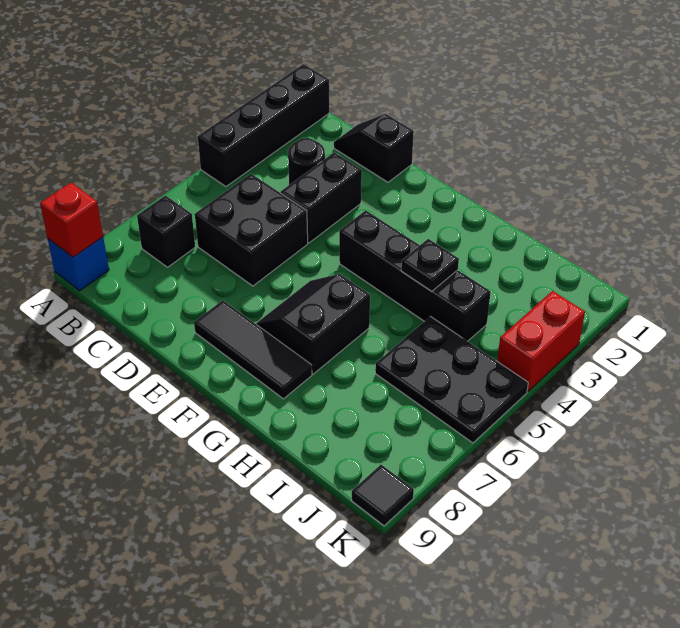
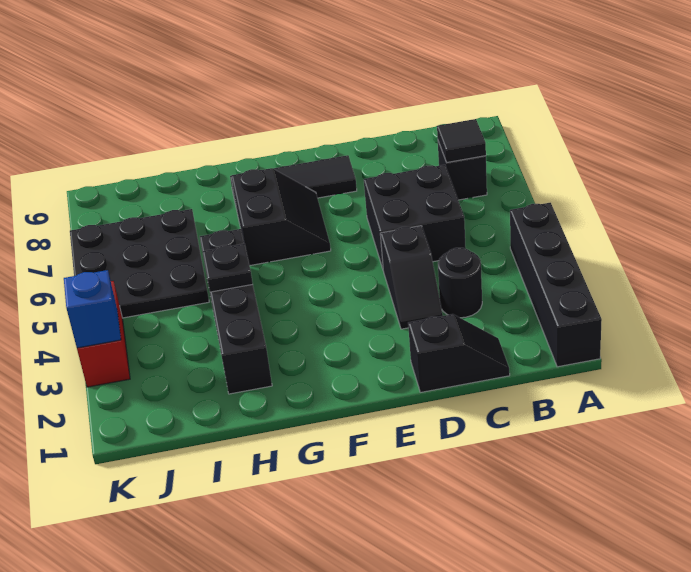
blue 1x1 brick [48,237,109,291] -> blue 1x1 brick moved to [64,270,121,348]
red 1x1 brick [40,183,103,257] -> none
black 1x2 brick [281,152,362,243] -> black 1x2 slope [380,226,443,329]
black 1x4 brick [339,210,491,341] -> black 1x4 brick turned to [200,229,272,394]
black 2x3 plate [375,317,528,443] -> black 3x3 plate [70,209,209,318]
black 1x1 tile [352,465,414,526] -> black 1x1 tile moved to [437,119,486,163]

